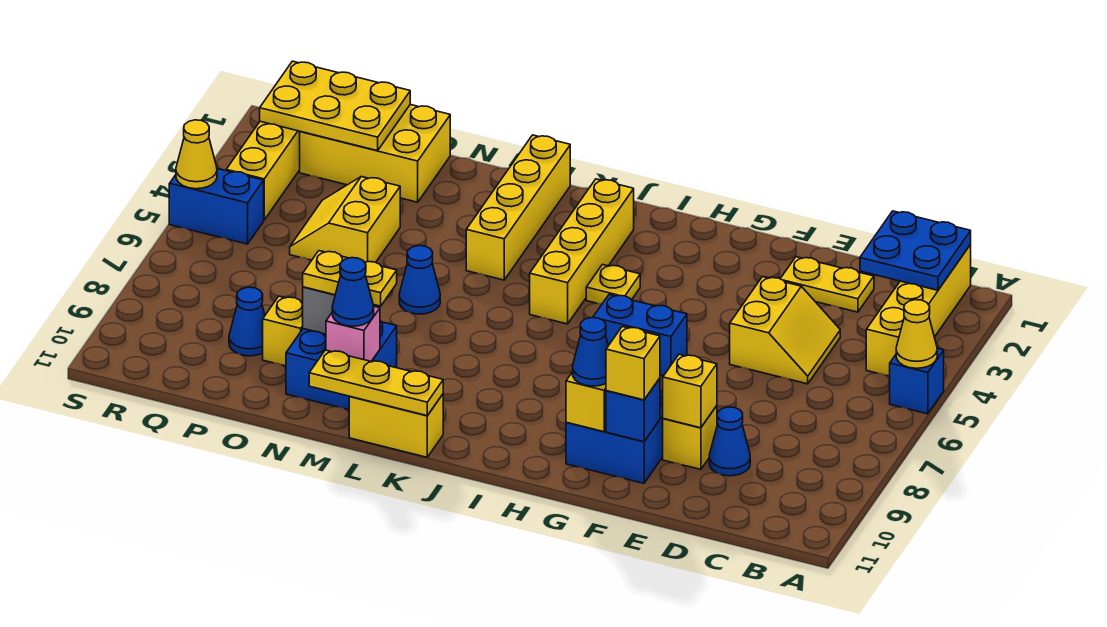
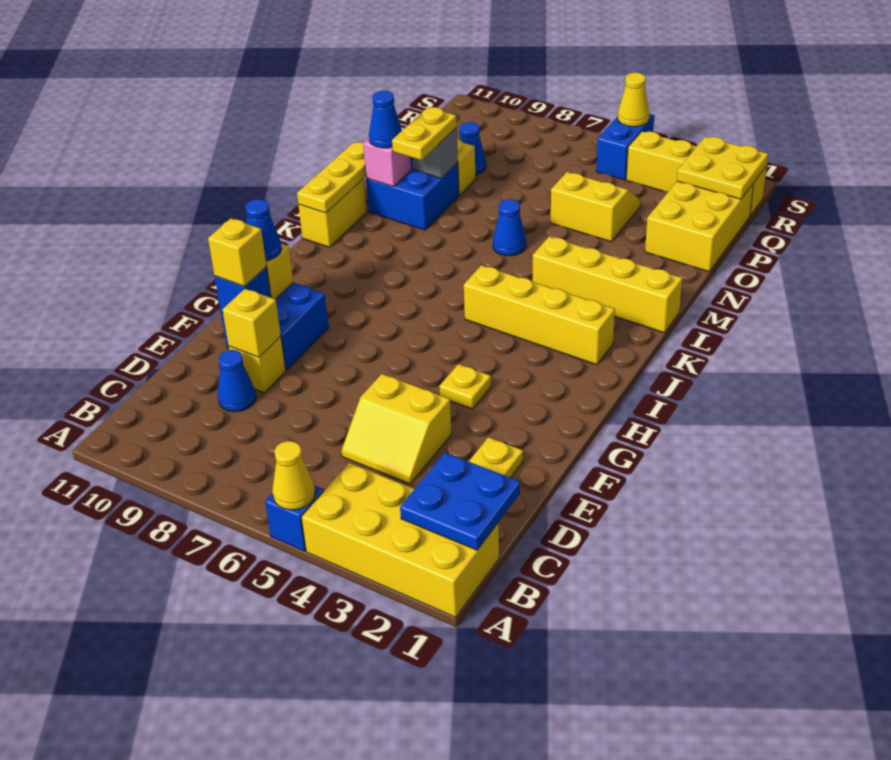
yellow 1x4 brick [866,245,971,376] -> yellow 2x4 brick [302,463,499,617]
blue 1x2 brick [593,295,687,376] -> none
yellow 1x1 plate [586,265,640,304] -> yellow 1x1 plate moved to [439,364,491,409]
yellow 2x3 plate [260,61,410,151] -> yellow 2x2 plate [677,137,768,199]

